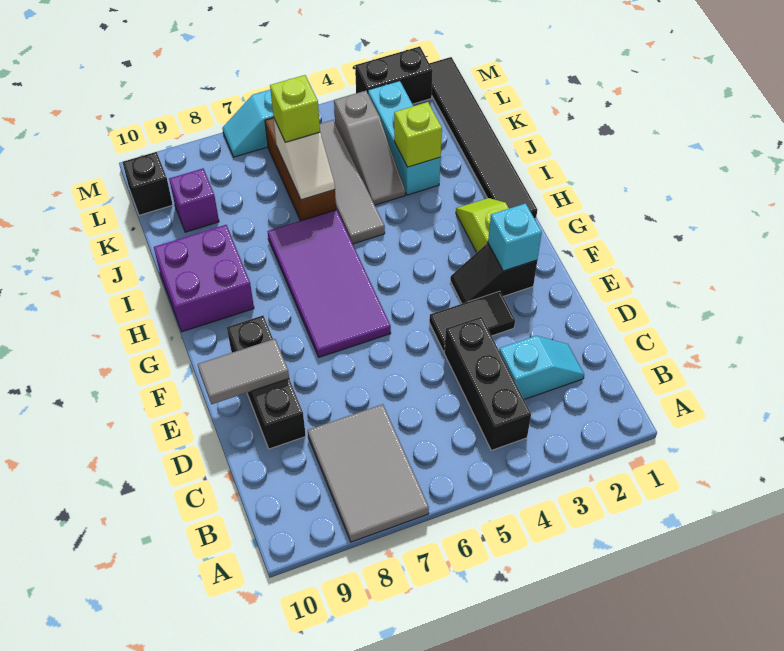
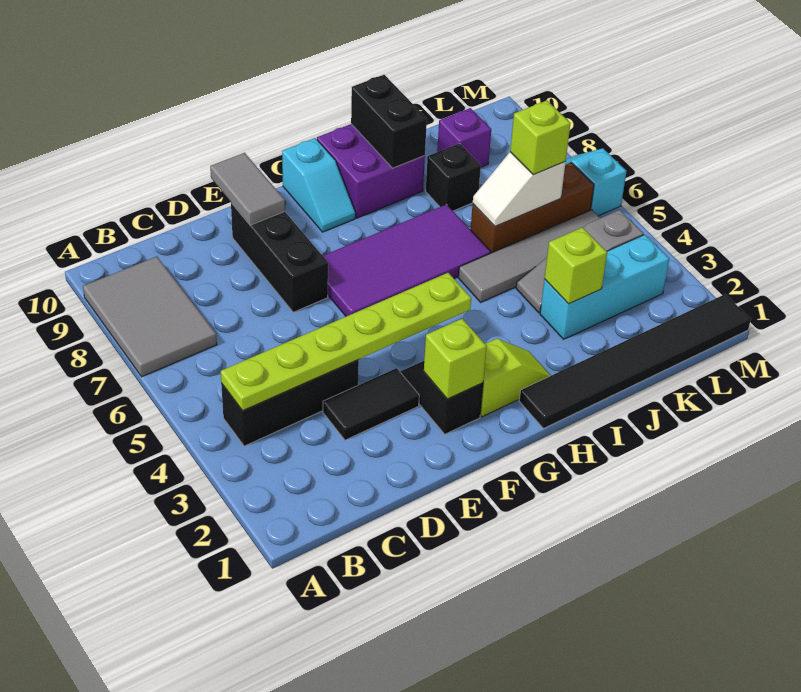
grey 2x3 tile [308,404,429,542] -> grey 2x3 tile turned to [83,257,217,377]
none -> lime 1x6 plate [221,273,471,411]
cyan 1x2 slope [499,336,584,399] -> cyan 1x2 slope moved to [282,138,356,232]
black 1x3 brick [227,316,306,449] -> black 1x3 brick turned to [231,203,328,312]
black 1x2 tile [429,291,515,352] -> black 1x2 tile turned to [323,368,419,440]
cyan 1x1 brick [488,203,542,271] -> lime 1x1 brick [424,319,487,399]
black 1x1 brick [122,152,173,215] -> black 1x1 brick moved to [426,143,481,211]
black 1x2 brick [355,47,433,104] -> black 1x2 brick moved to [351,75,427,168]

